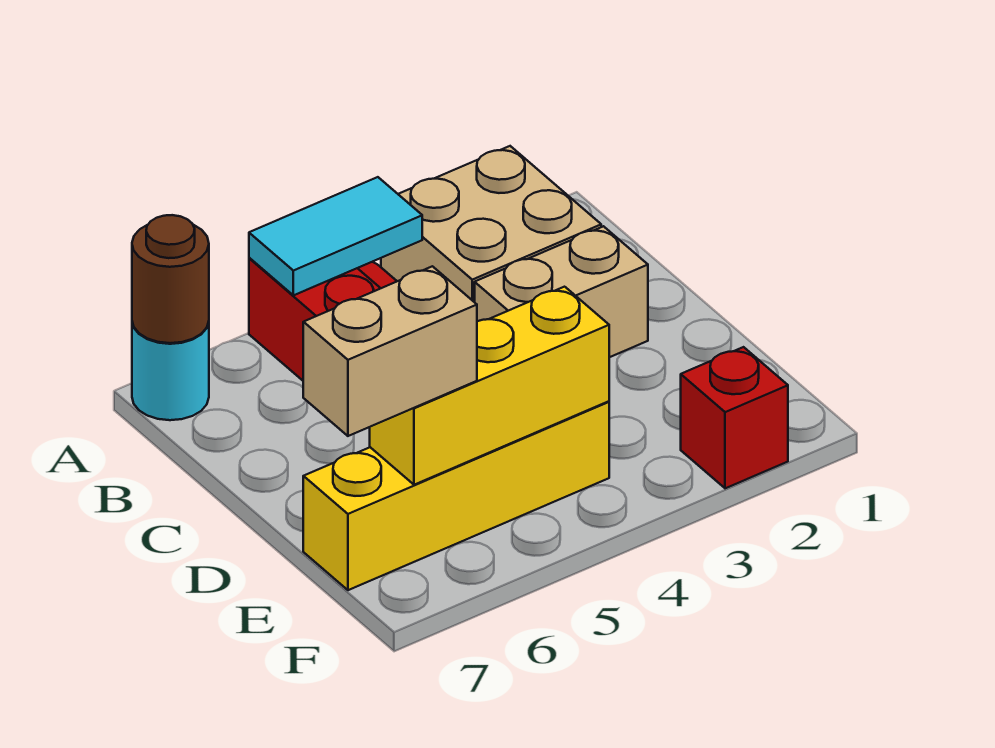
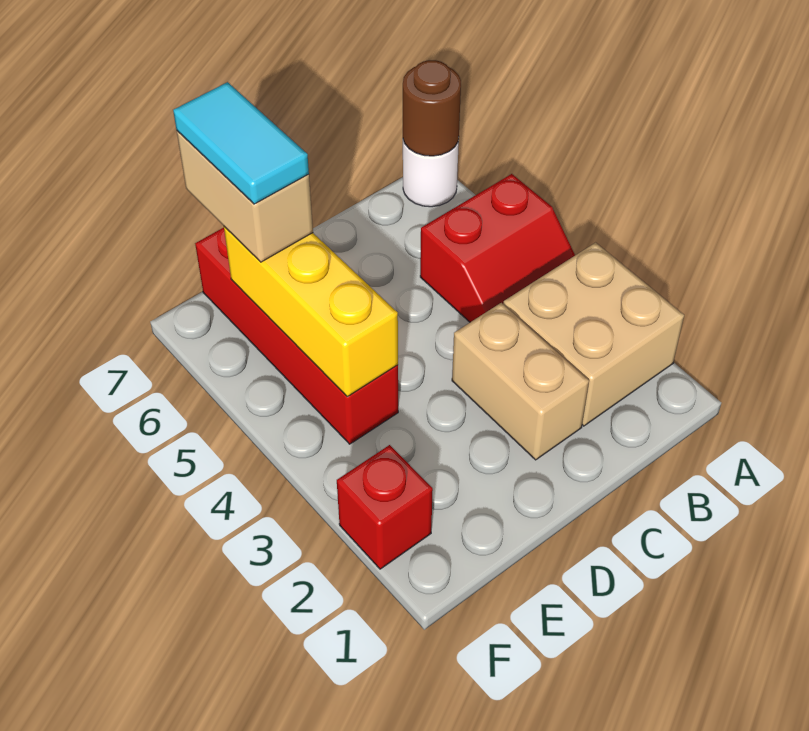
cyan 1x2 tile [249,177,422,295] -> cyan 1x2 tile moved to [173,82,309,204]
cyan 1x1 round brick [132,322,209,420] -> white 1x1 round brick [403,140,459,207]
yellow 1x4 brick [303,401,609,590] -> red 1x4 brick [195,228,398,444]

